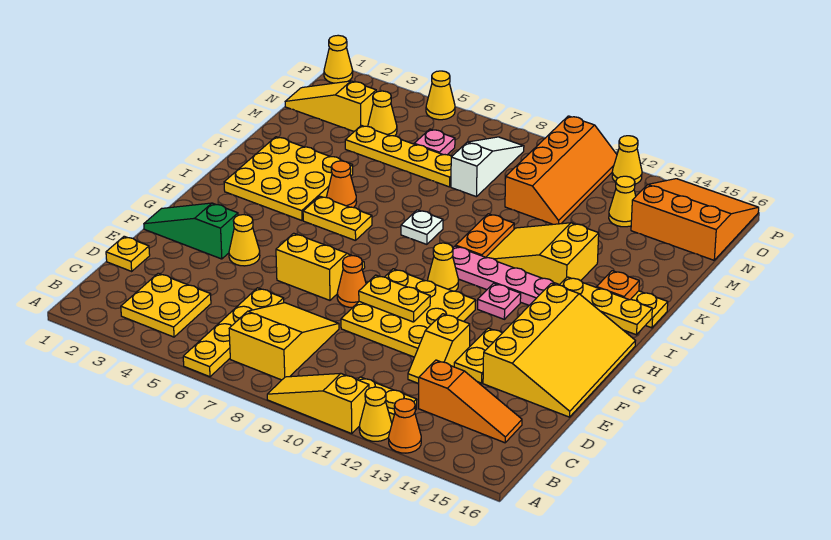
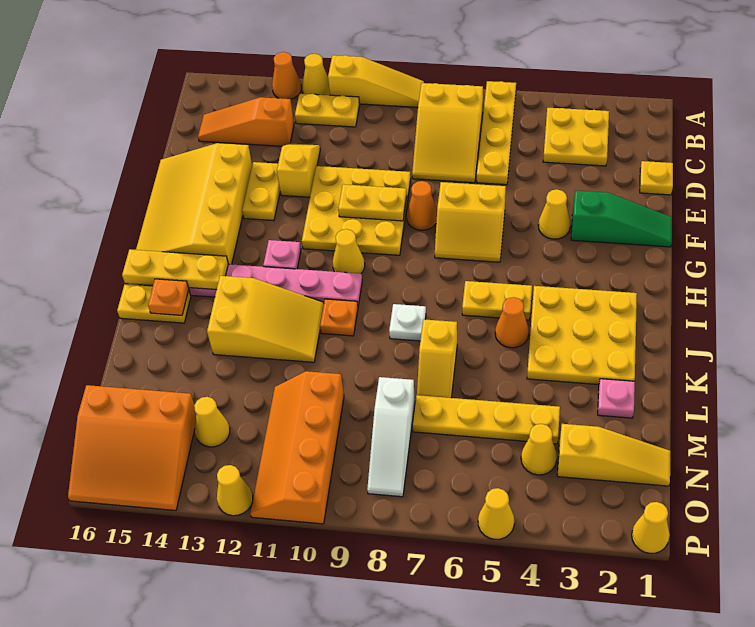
orange 1x2 plate [456,214,514,257] -> orange 1x1 plate [320,299,358,336]
none -> yellow 1x2 slope [417,319,457,398]
pink 1x1 plate [414,129,455,155] -> pink 1x1 plate moved to [598,379,635,418]

